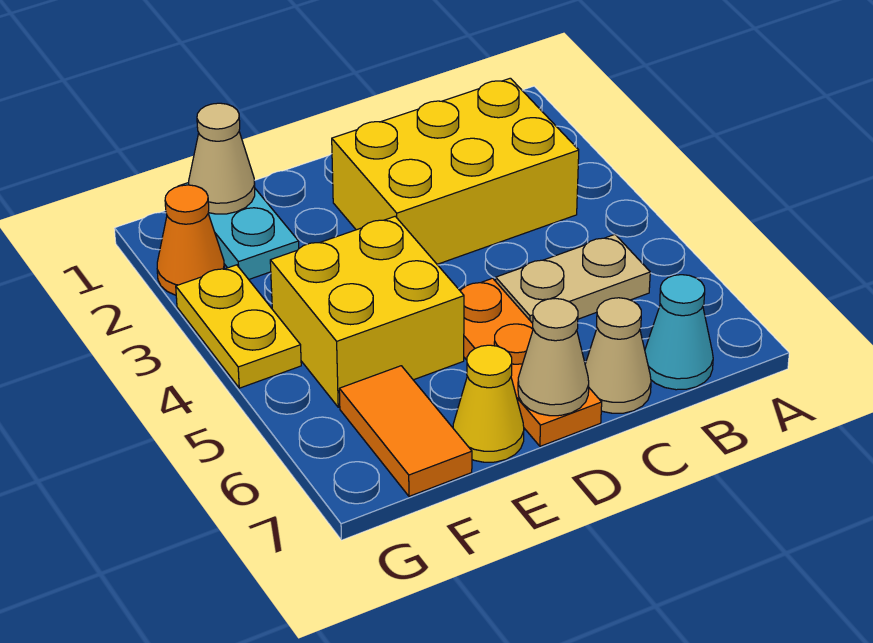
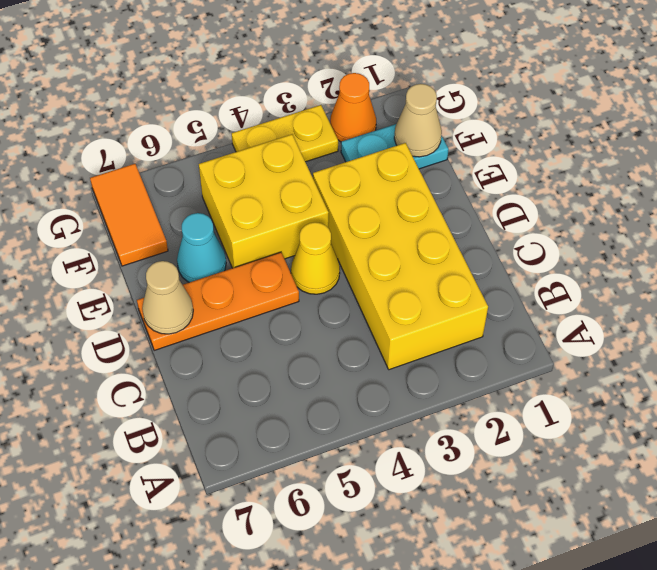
yellow 2x3 brick [332,78,579,264] -> yellow 2x4 brick [313,143,488,370]
tan 1x2 plate [496,235,650,323] -> none
cyan 1x1 cone [645,275,713,390] -> cyan 1x1 cone moved to [177,213,226,282]
tan 1x1 cone [585,298,651,413] -> none
yellow 1x1 cone [453,345,524,462] -> yellow 1x1 cone moved to [291,222,340,294]
orange 1x2 tile [339,366,472,496] -> orange 1x2 tile turned to [90,164,168,266]

